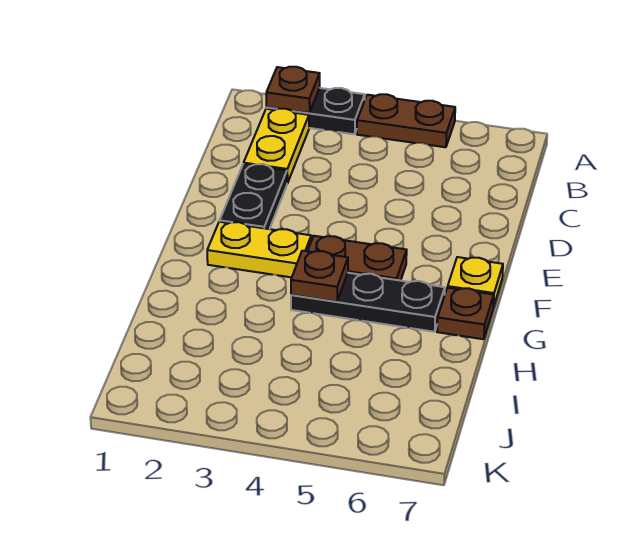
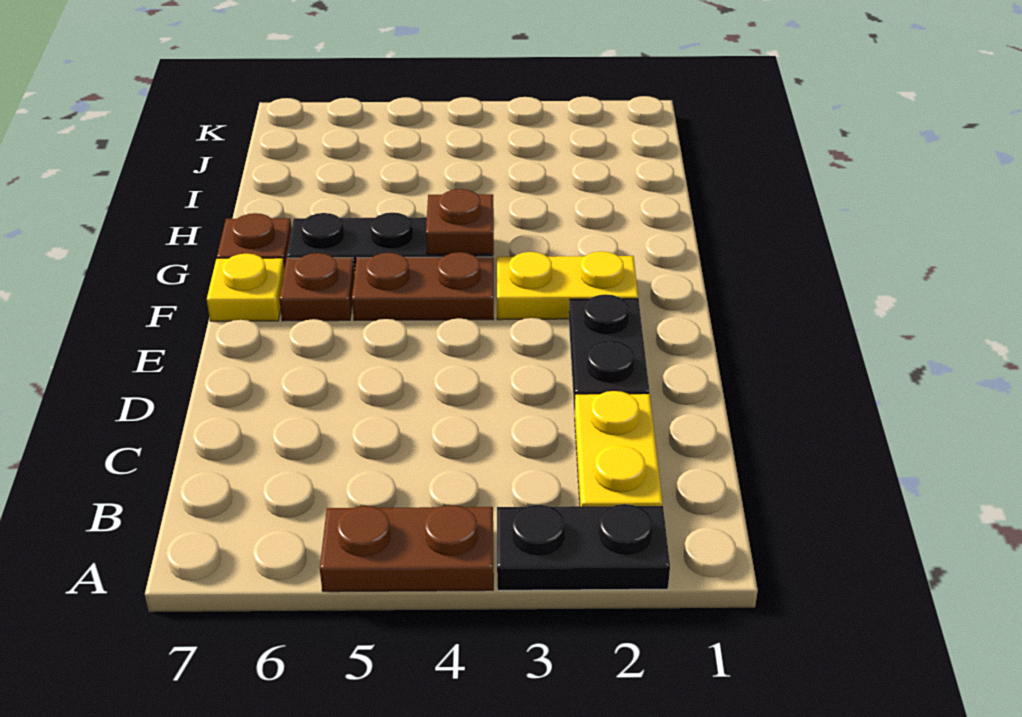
brown 1x1 plate [266,67,320,113] -> brown 1x1 plate moved to [279,253,355,321]

